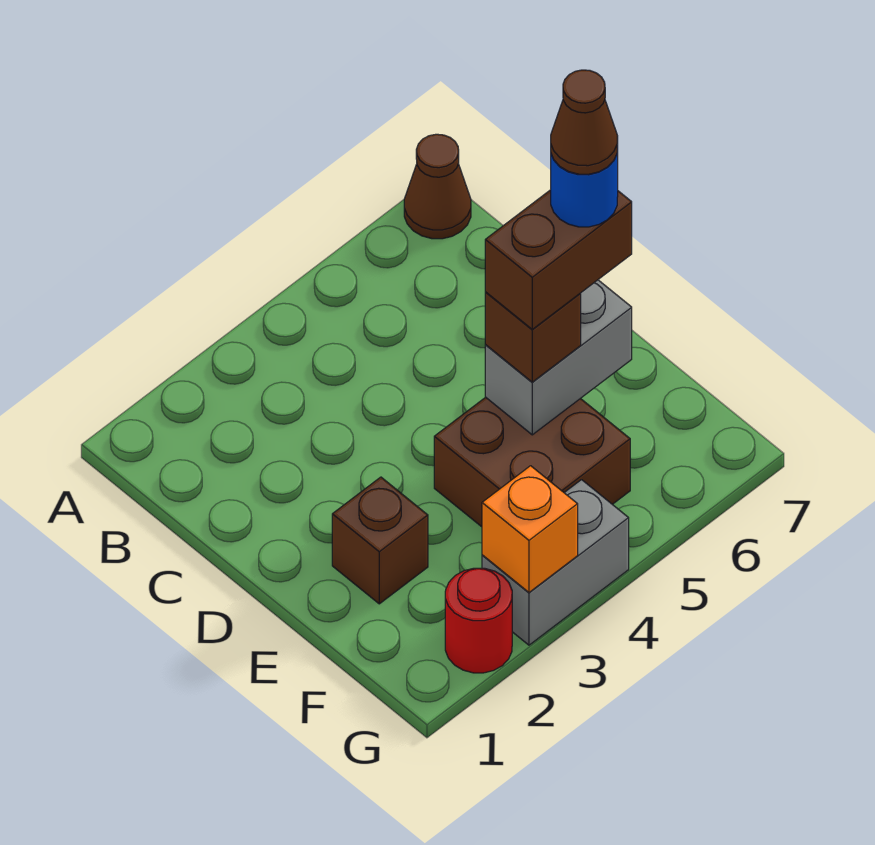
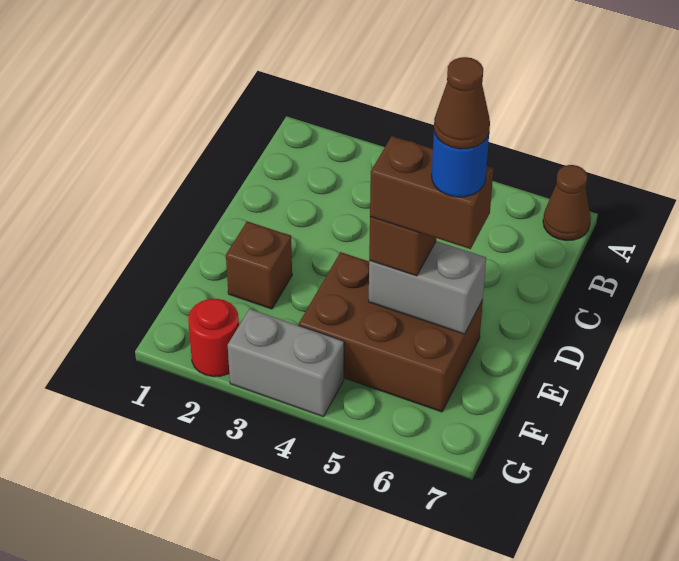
brown 2x2 brick [434,397,630,527] -> brown 2x3 brick [299,252,483,412]
orange 1x1 brick [482,466,578,592] -> none

